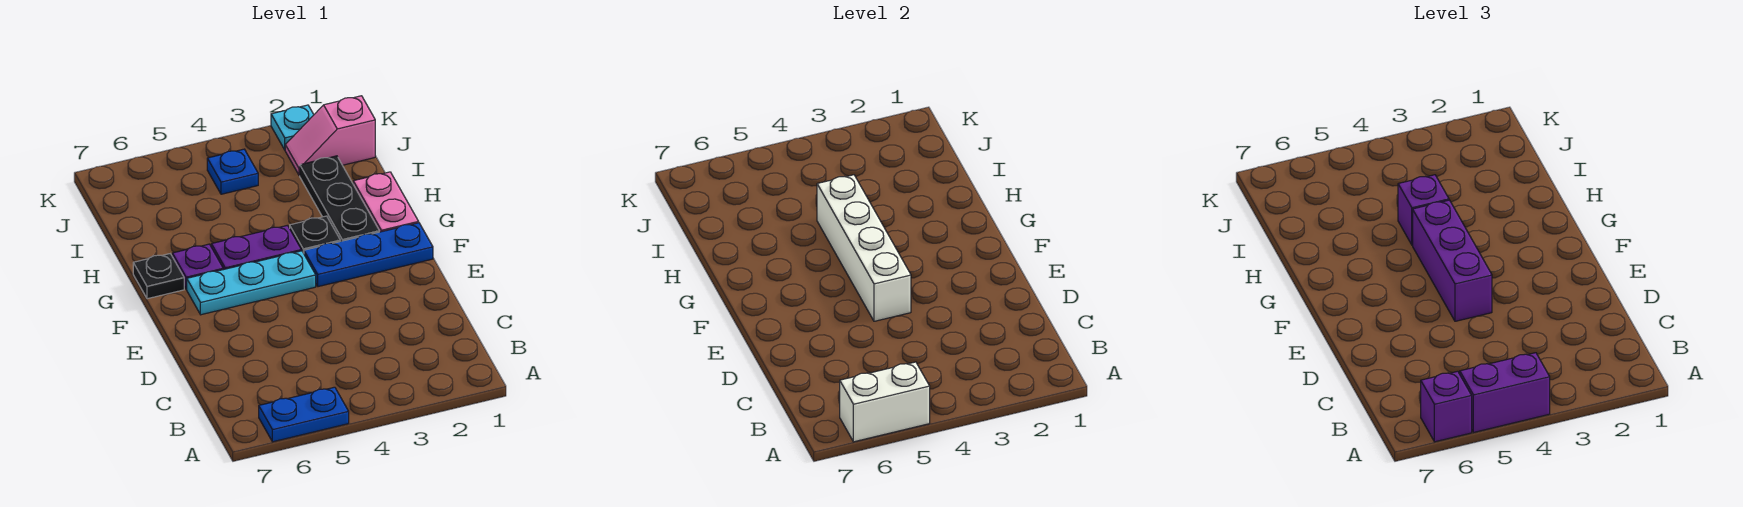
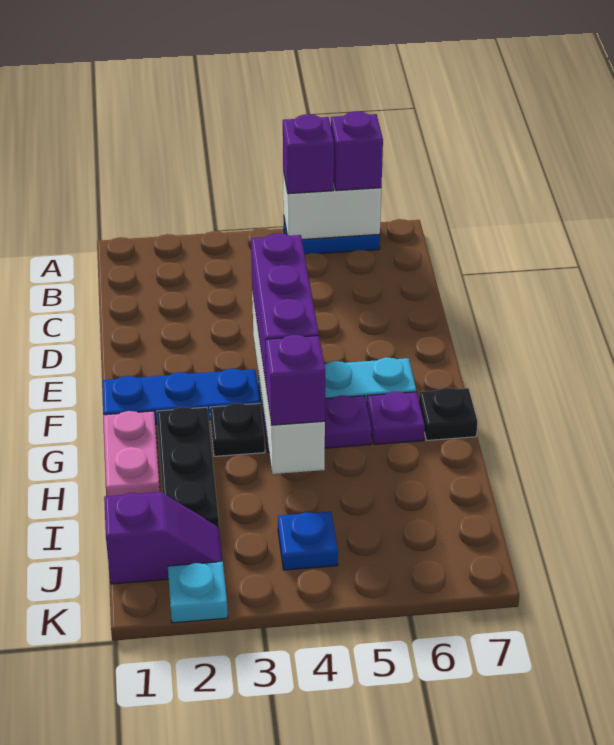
purple 1x2 brick [1460,353,1550,432] -> purple 1x1 brick [283,114,334,194]
pink 1x2 slope [285,96,375,176] -> purple 1x2 slope [104,492,223,584]

